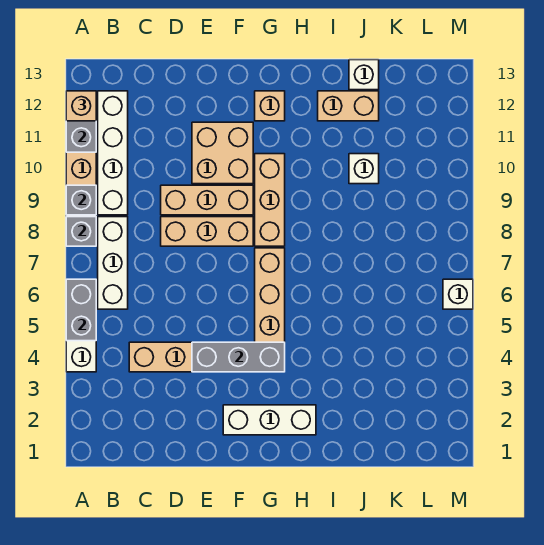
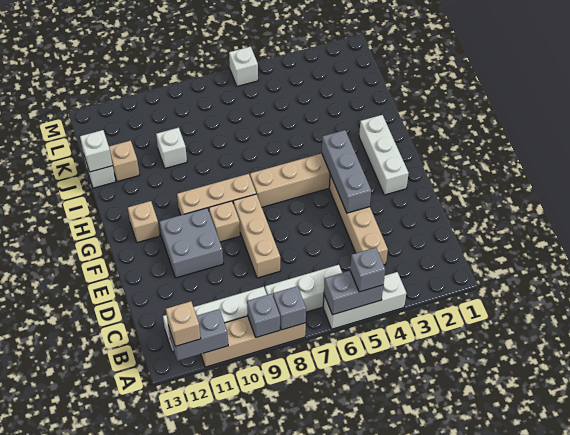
none -> grey 1x1 brick [350,248,385,292]
tan 1x3 brick [161,185,253,215] -> tan 1x1 brick [209,201,240,242]
tan 2x2 brick [192,122,253,184] -> grey 2x2 brick [159,208,223,278]
tan 1x2 brick [318,91,379,121] -> tan 1x1 brick [109,141,140,182]
none -> white 1x1 brick [80,130,113,172]

